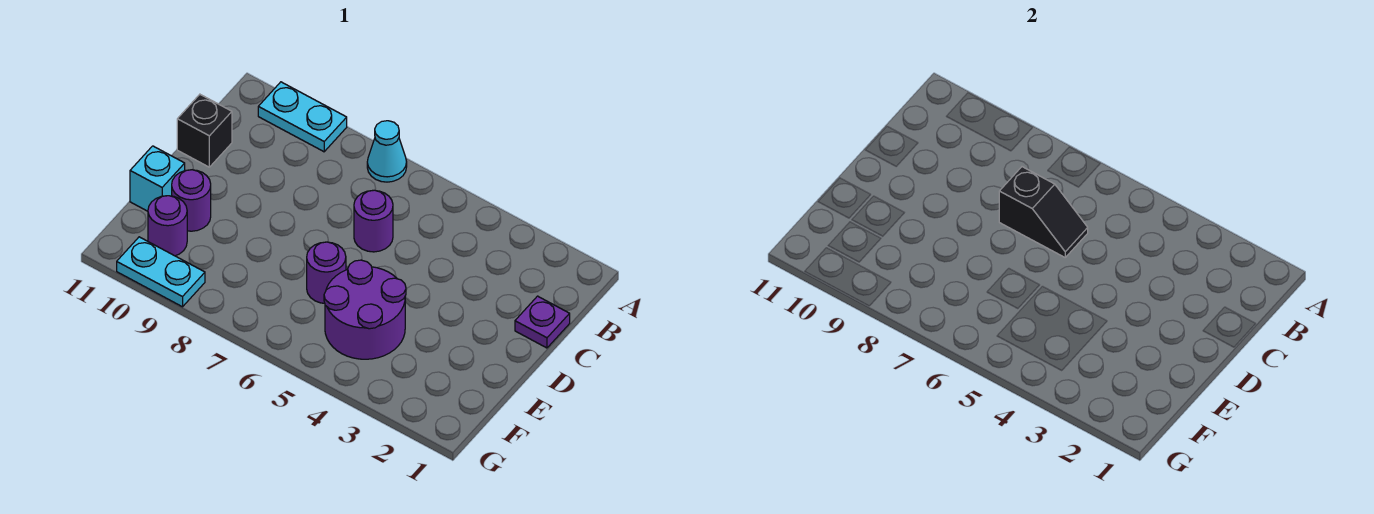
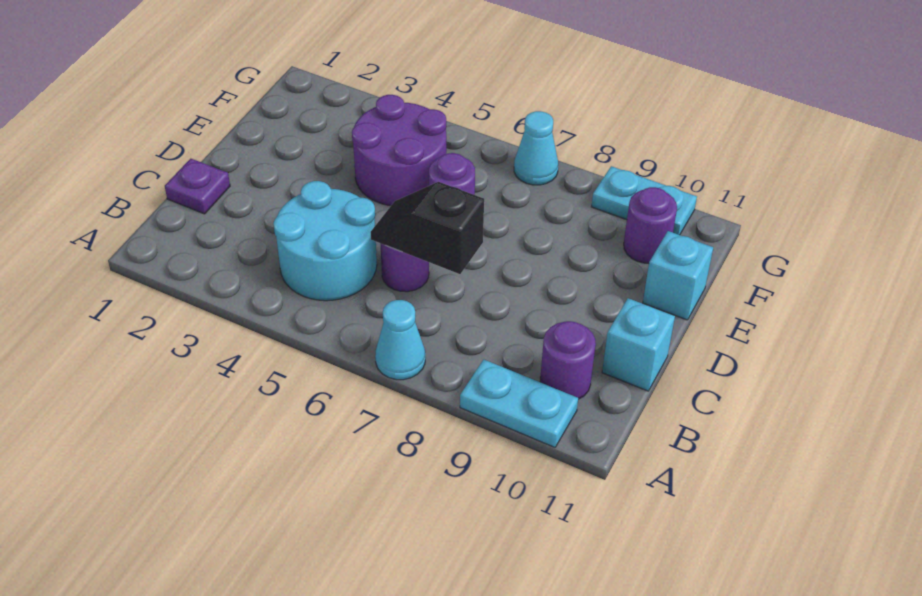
none -> cyan 2x2 round brick [273,181,377,301]
black 1x1 brick [177,94,232,167] -> cyan 1x1 brick [602,298,675,391]
purple 1x1 round brick [172,170,211,231] -> purple 1x1 round brick moved to [540,321,596,399]
none -> cyan 1x1 cone [514,111,558,185]

